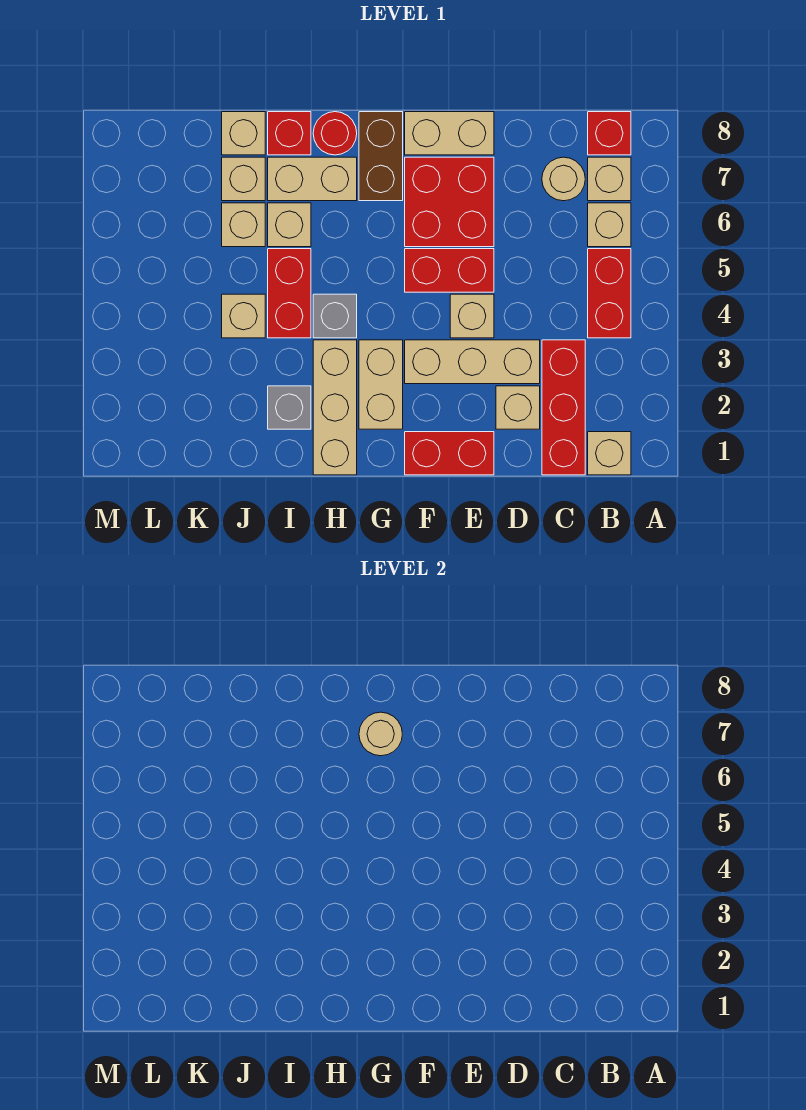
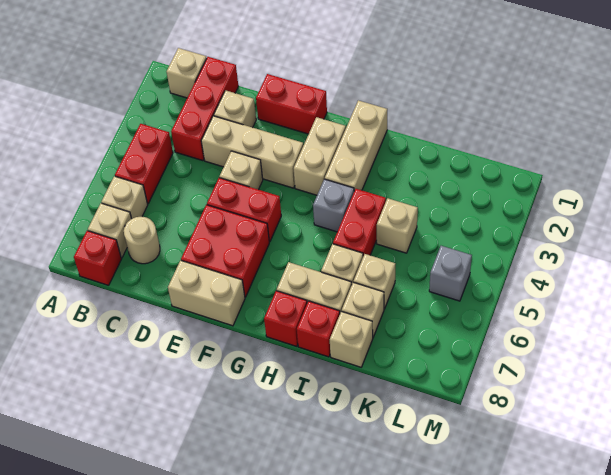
brown 1x2 brick [359,112,403,201] -> none
tan 1x1 round brick [359,712,402,756] -> none
red 1x1 round brick [313,112,357,155] -> red 1x1 brick [264,291,307,346]
grey 1x1 brick [268,386,311,429] -> grey 1x1 brick moved to [429,246,472,301]

